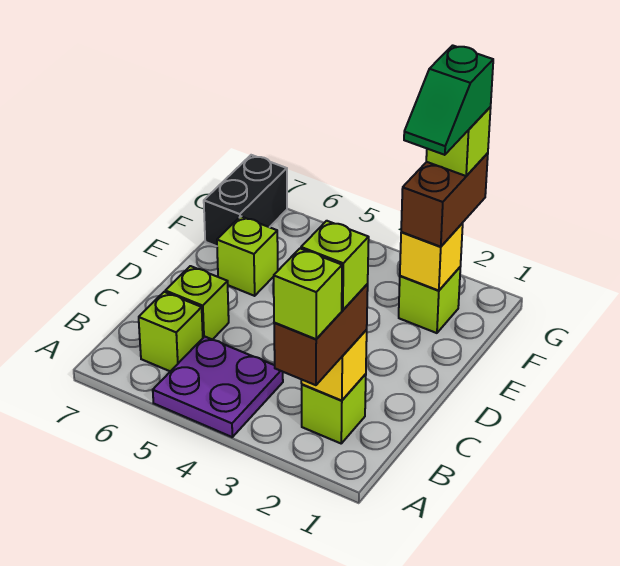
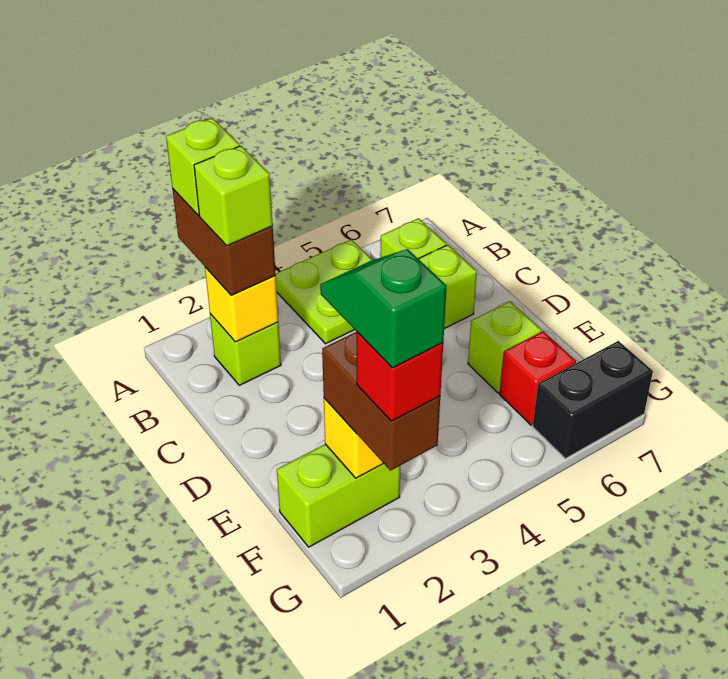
purple 2x2 plate [153,336,283,437] -> lime 2x2 plate [276,240,372,344]
lime 1x1 brick [399,267,460,333] -> lime 1x2 brick [277,444,400,547]
none -> red 1x1 brick [500,331,576,425]
black 1x2 brick [204,155,287,246] -> black 1x2 brick turned to [533,341,653,459]
lime 1x1 brick [426,107,491,176] -> red 1x1 brick [356,332,443,421]

